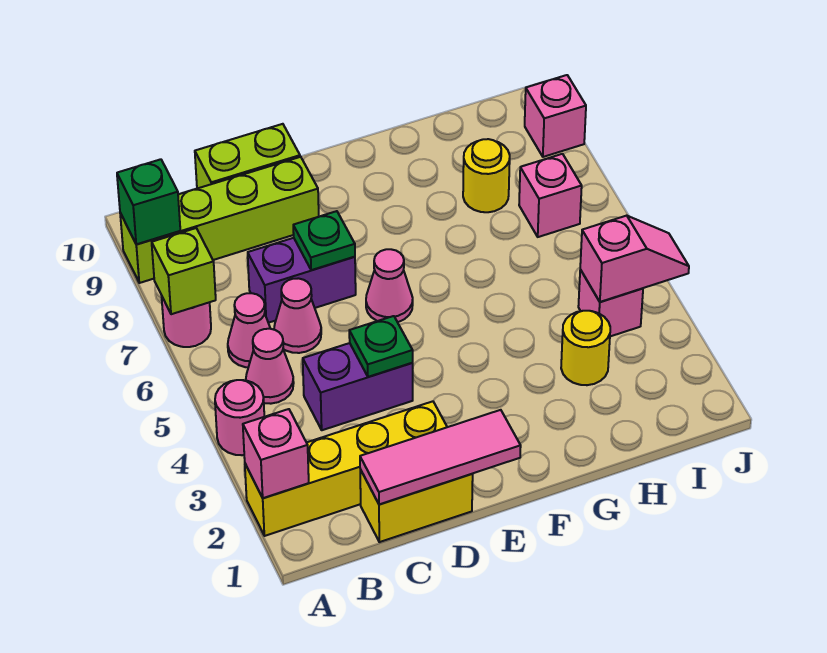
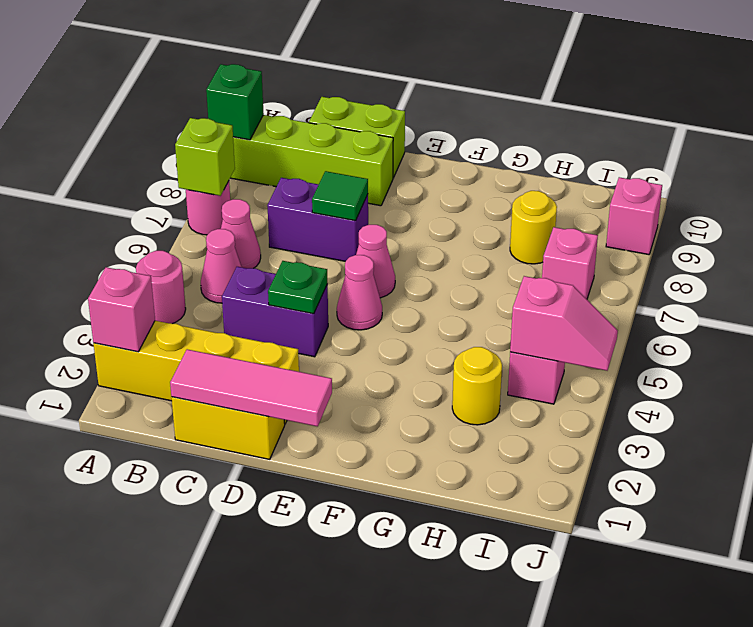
pink 1x1 cone [274,278,321,353] -> pink 1x1 cone moved to [337,255,382,330]
green 1x1 plate [293,211,355,270] -> green 1x1 tile [312,171,368,221]

